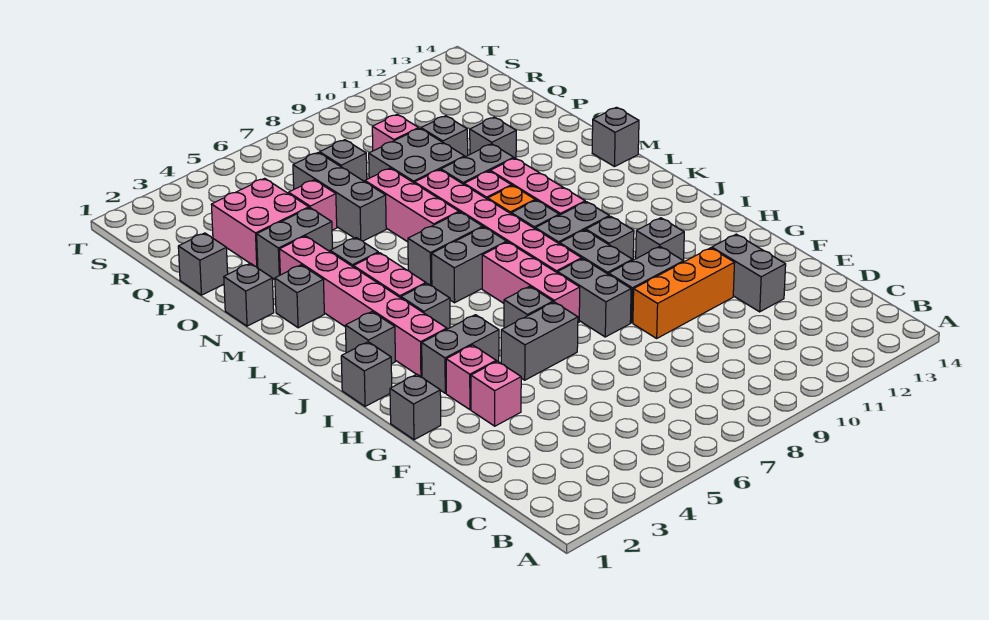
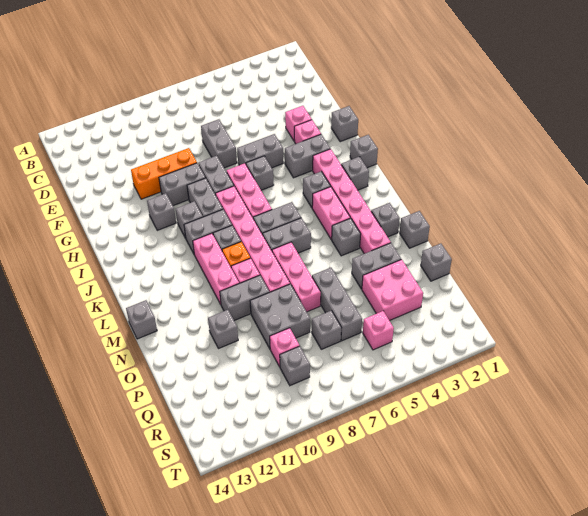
grey 1x2 brick [712,234,786,312] -> grey 1x2 brick moved to [201,119,237,168]
pink 1x1 brick [289,180,337,230] -> pink 1x1 brick moved to [363,311,394,350]
grey 1x1 brick [421,116,468,157] -> grey 1x1 brick moved to [280,346,310,386]

